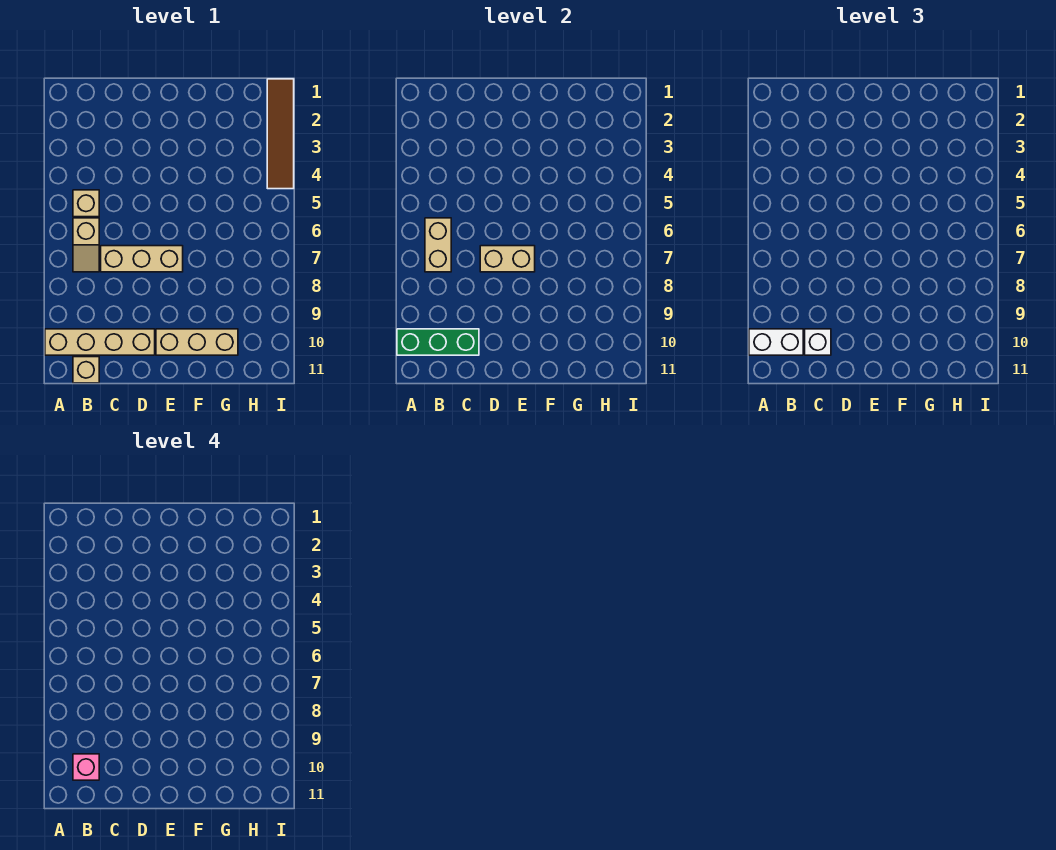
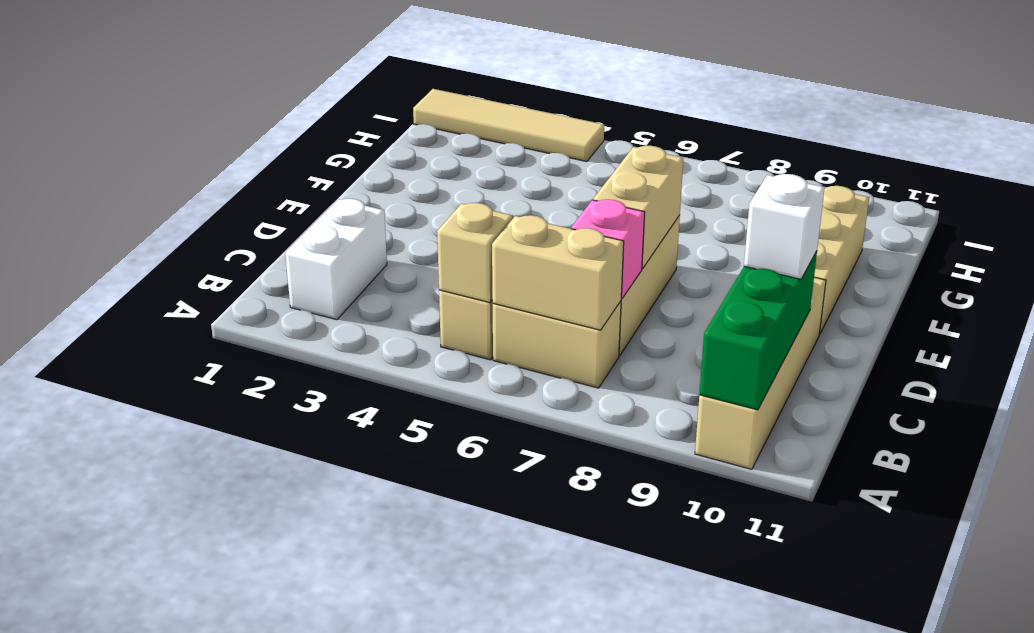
white 1x2 brick [749,329,803,355] -> white 1x2 brick moved to [285,199,387,320]
tan 1x2 slope [73,218,99,272] -> tan 1x2 brick [493,301,621,388]
pink 1x1 brick [73,754,99,780] -> pink 1x1 brick moved to [571,199,645,299]
tan 1x1 brick [73,357,99,383] -> tan 1x1 brick moved to [437,203,513,303]
brown 1x4 tile [267,79,294,189] -> tan 1x4 tile [413,89,604,162]

